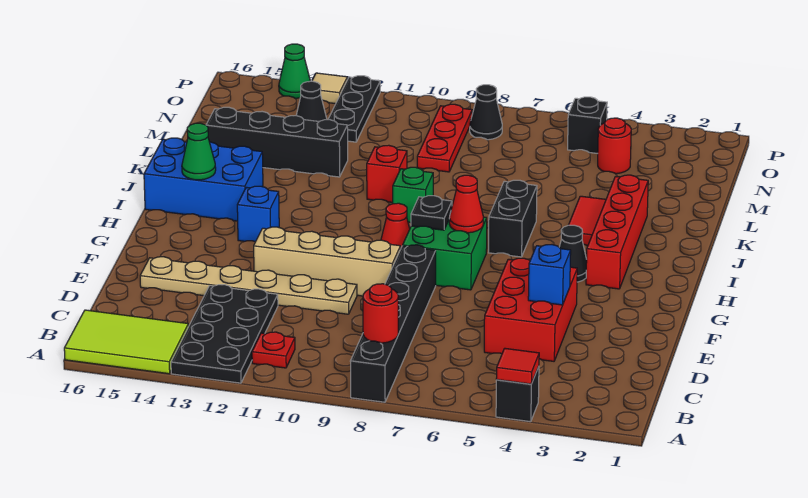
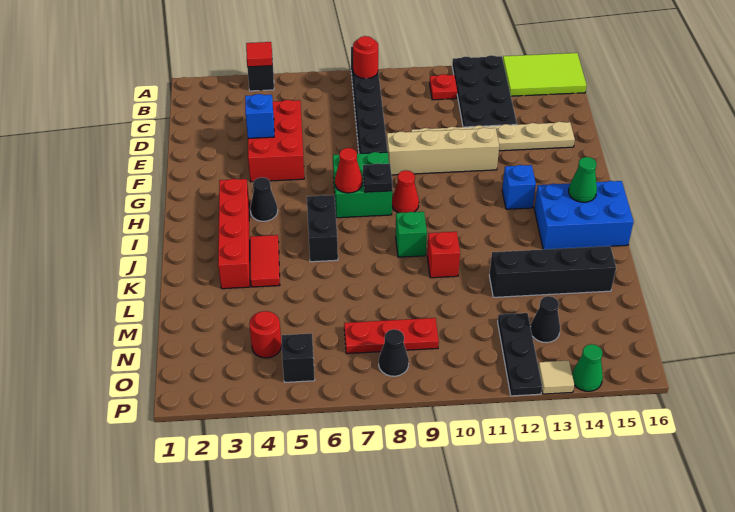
red 1x3 plate [417,104,472,172] -> red 1x3 plate turned to [344,318,439,354]

